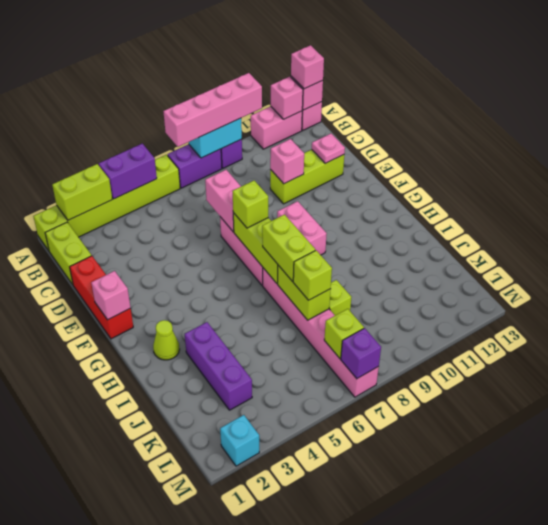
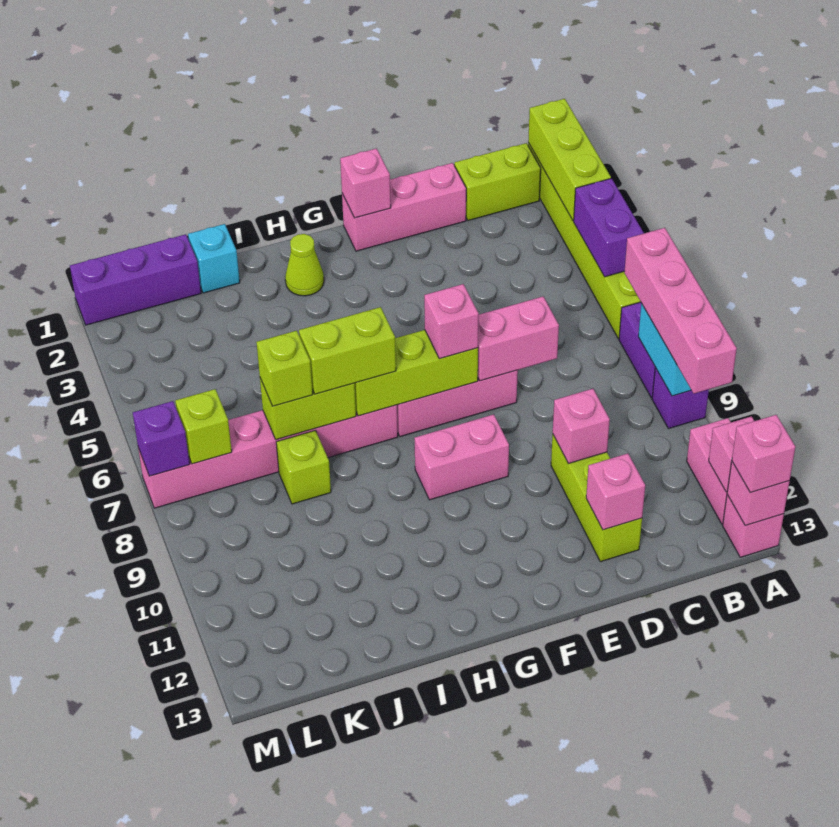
lime 1x2 brick [52,164,112,220] -> lime 1x3 brick [528,99,611,221]
red 1x3 brick [70,256,133,339] -> pink 1x3 brick [342,163,466,251]
pink 1x1 plate [312,134,345,163] -> pink 1x1 brick [586,454,645,530]
lime 1x1 brick [232,181,268,228] -> pink 1x1 brick [424,284,479,359]
purple 1x3 brick [185,322,252,410] -> purple 1x3 brick moved to [70,234,201,325]
cyan 1x1 brick [220,415,259,466] -> cyan 1x1 brick moved to [188,224,240,293]

